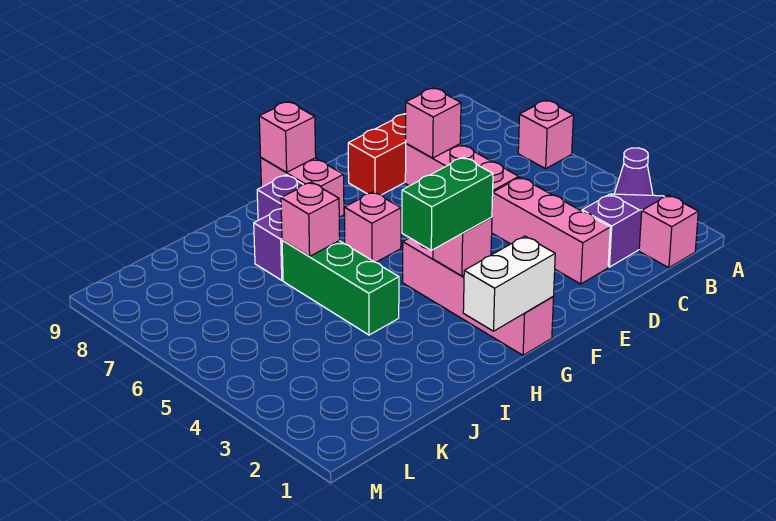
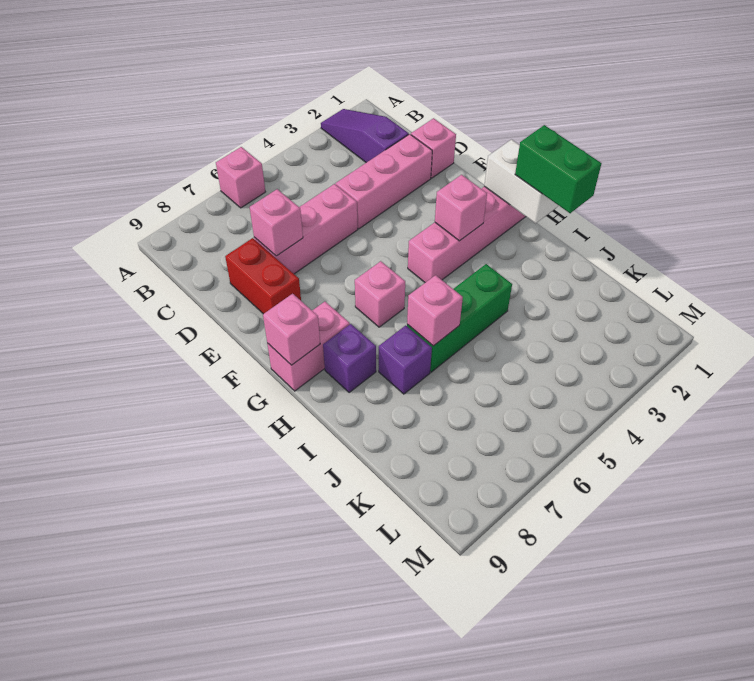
purple 1x1 cone [614,148,653,195] -> none
pink 1x1 brick [639,195,698,268] -> pink 1x1 brick moved to [411,118,456,178]
green 1x2 brick [402,157,493,250] -> green 1x2 brick moved to [515,125,601,213]

